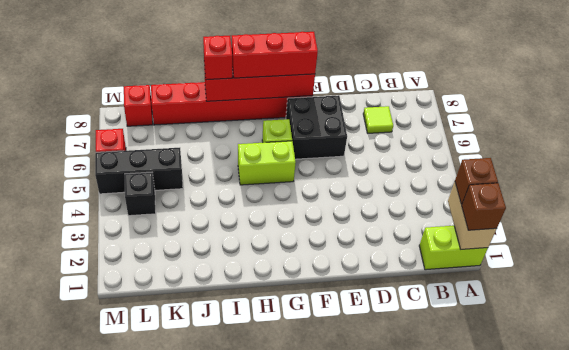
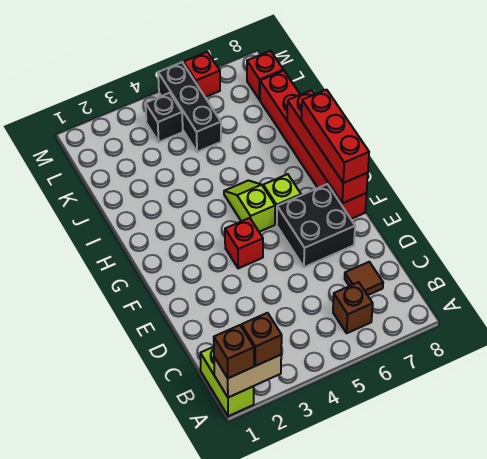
none -> brown 1x1 brick [333,282,373,333]
lime 1x1 tile [363,106,393,133] -> brown 1x1 tile [345,262,383,295]
lime 1x2 brick [238,141,296,185] -> lime 1x2 slope [224,180,275,232]
red 1x1 brick [203,36,232,80] -> red 1x1 brick moved to [225,218,263,268]

